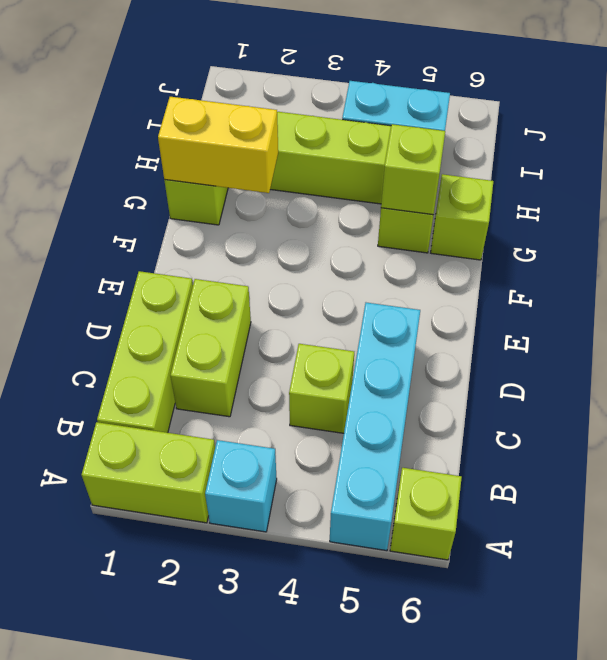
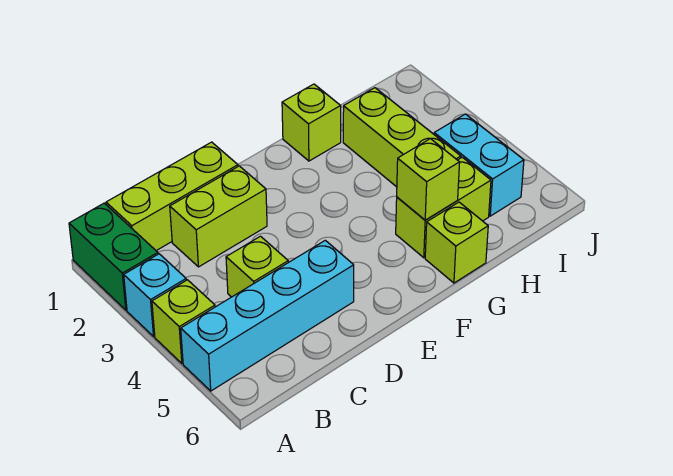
lime 1x2 brick [82,422,215,523] -> green 1x2 brick [69,203,158,310]
lime 1x1 brick [390,468,462,560] -> lime 1x1 brick moved to [152,280,215,363]
yellow 1x2 brick [158,97,278,193] -> none

